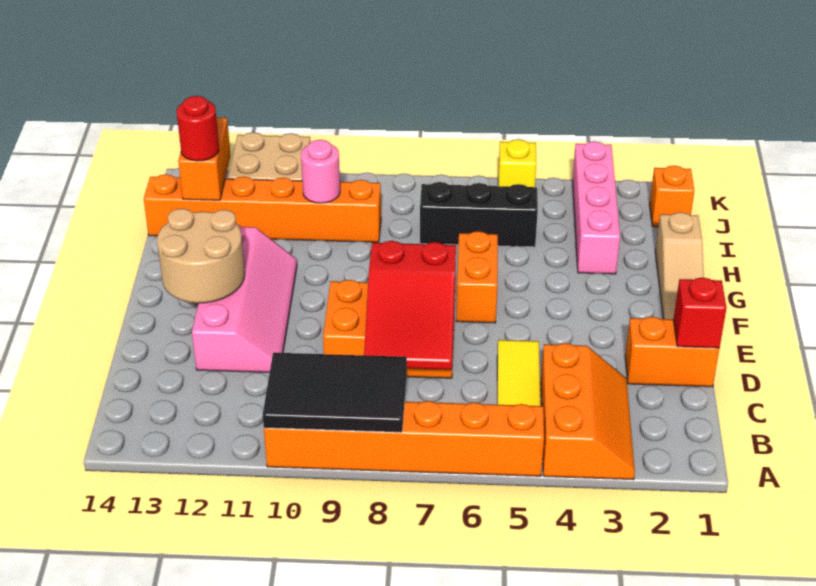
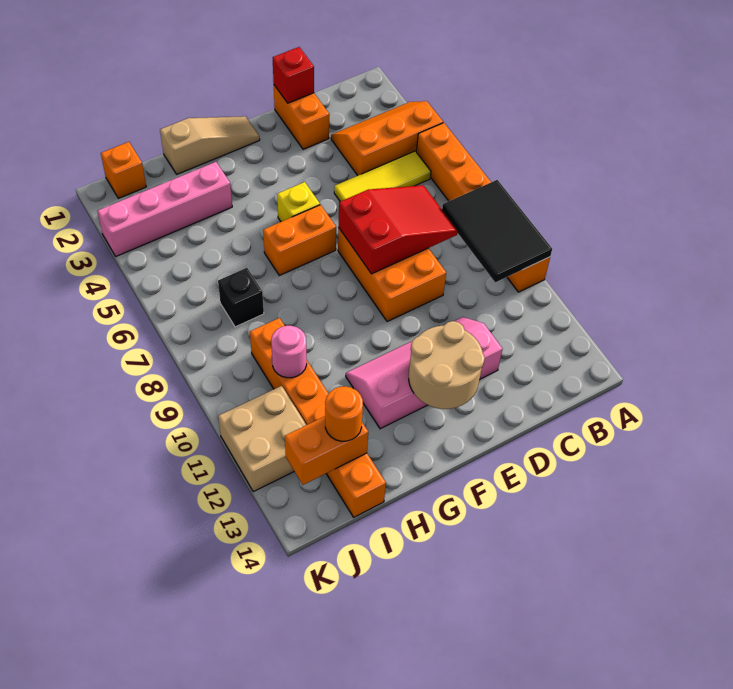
black 1x3 brick [420,182,538,247] -> black 1x1 brick [218,268,264,327]
red 1x1 round brick [177,96,219,161] -> orange 1x1 round brick [325,386,363,441]
yellow 1x1 brick [498,139,536,187] -> yellow 1x1 brick moved to [277,182,320,222]

